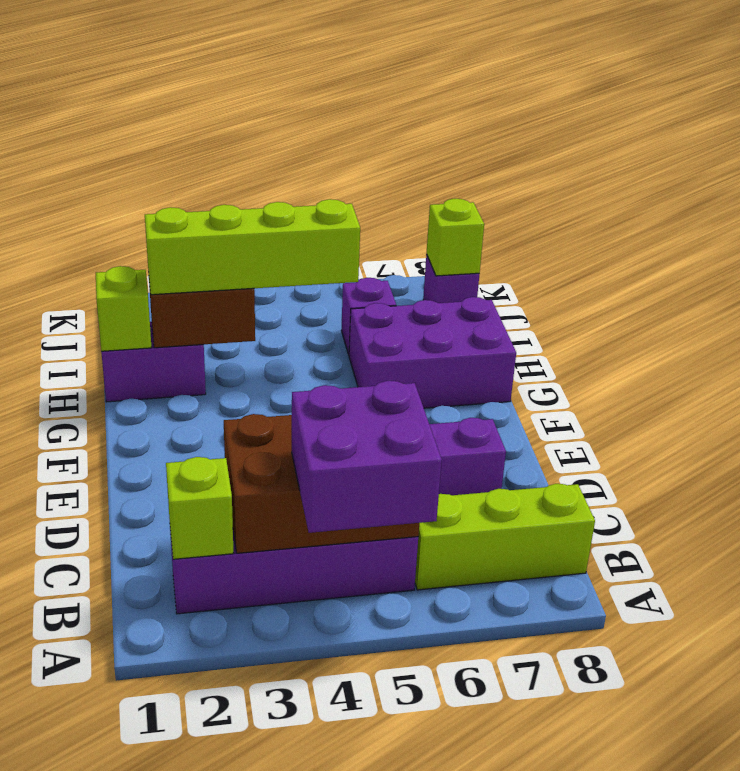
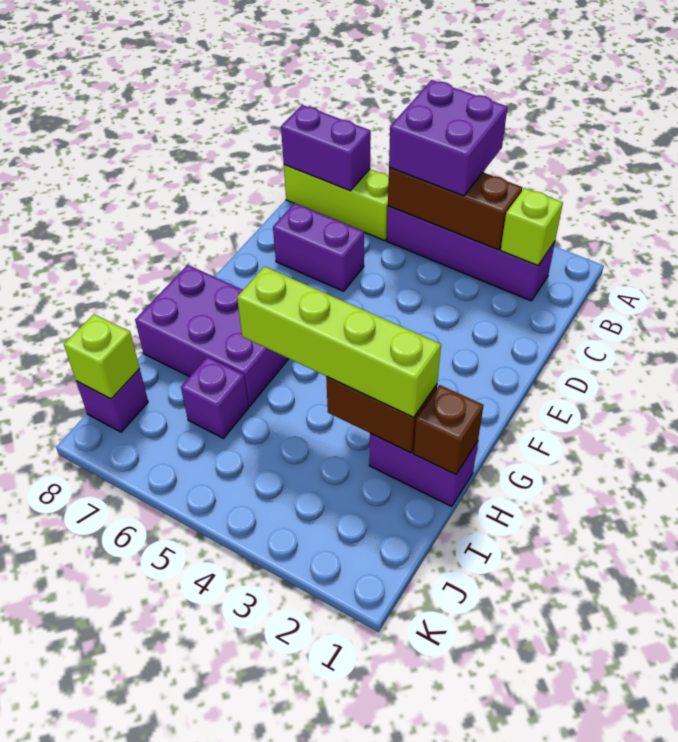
brown 2x3 brick [224,414,419,553] -> brown 1x3 brick [388,168,522,250]
none -> purple 1x2 brick [281,105,371,191]
lime 1x1 brick [96,266,152,351] -> brown 1x1 brick [413,385,483,475]

